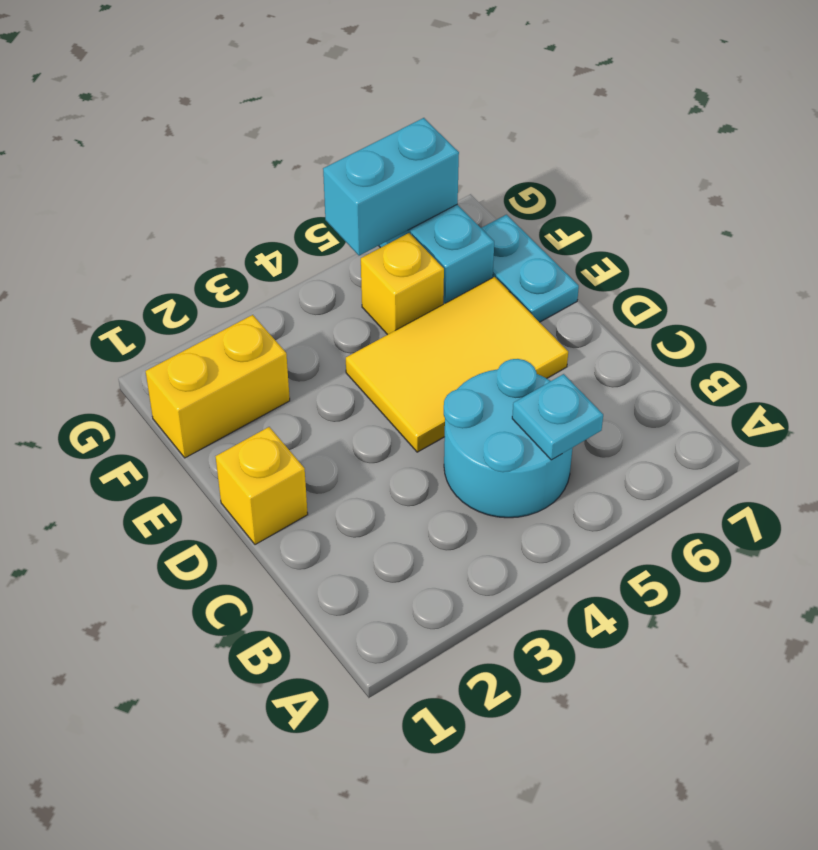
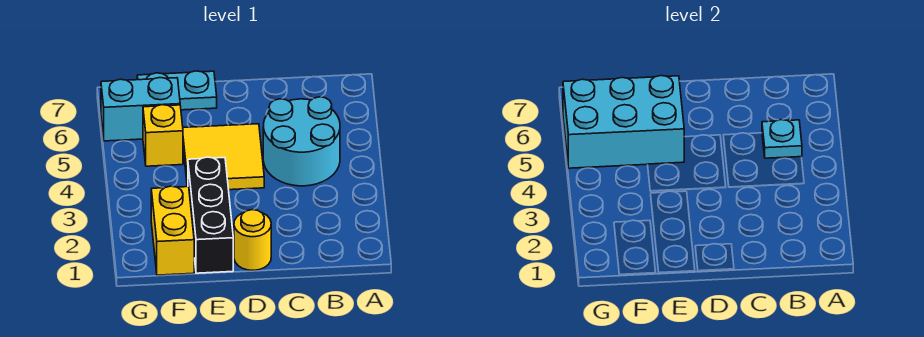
yellow 1x1 brick [216,427,308,545] -> yellow 1x1 round brick [234,210,271,270]
yellow 2x3 tile [346,277,568,452] -> yellow 2x2 tile [183,124,264,190]
none -> black 1x3 brick [188,157,233,273]
cyan 1x2 brick [323,118,459,256] -> cyan 2x3 brick [563,76,684,168]

